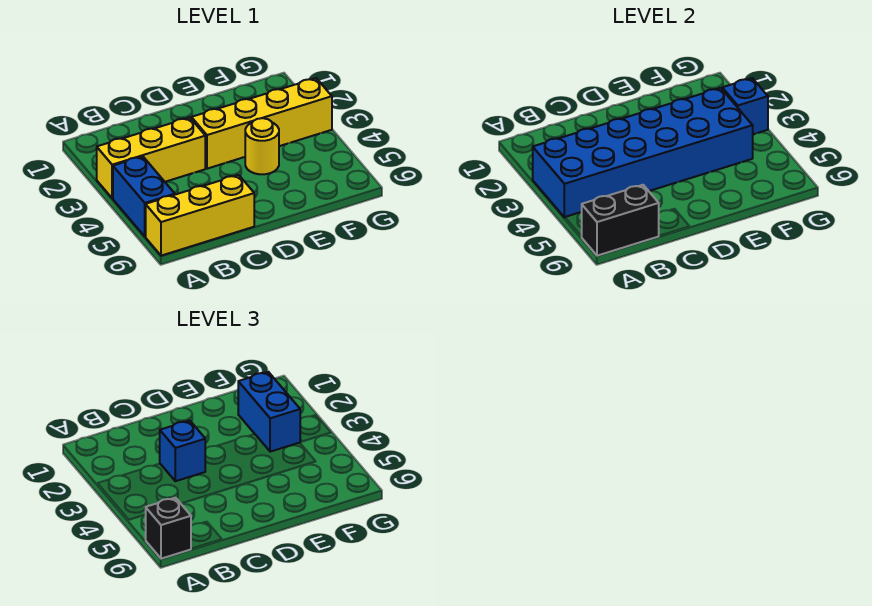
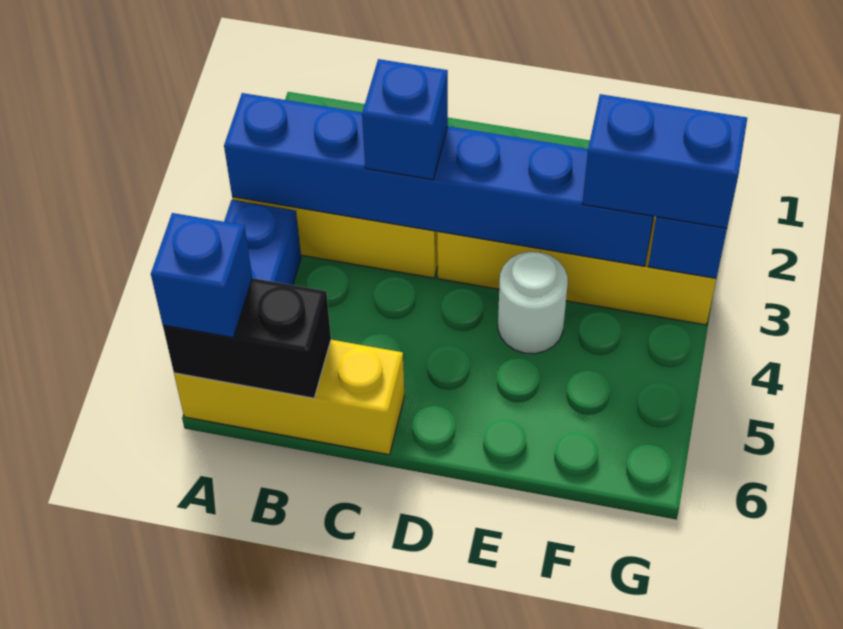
blue 2x6 brick [533,88,753,217] -> blue 1x6 brick [224,93,654,266]
black 1x1 brick [146,498,191,559] -> blue 1x1 brick [151,213,252,338]
yellow 1x1 round brick [245,118,279,174] -> white 1x1 round brick [498,252,568,354]
blue 1x2 brick [238,372,300,452] -> blue 1x2 brick turned to [583,94,747,228]

